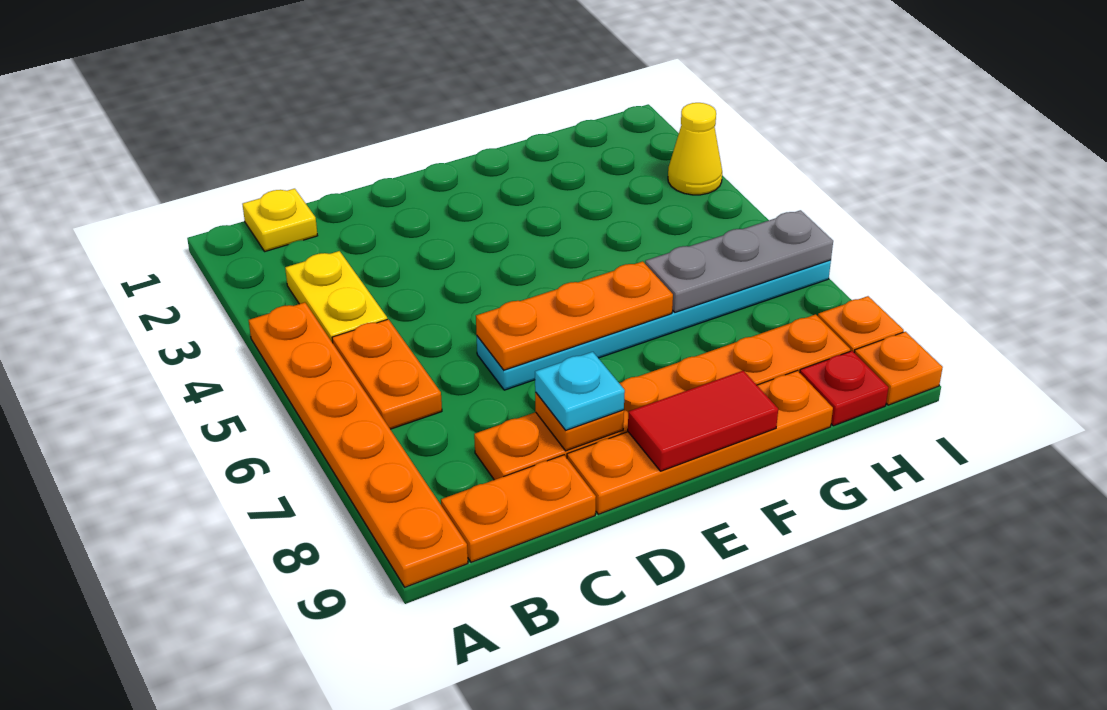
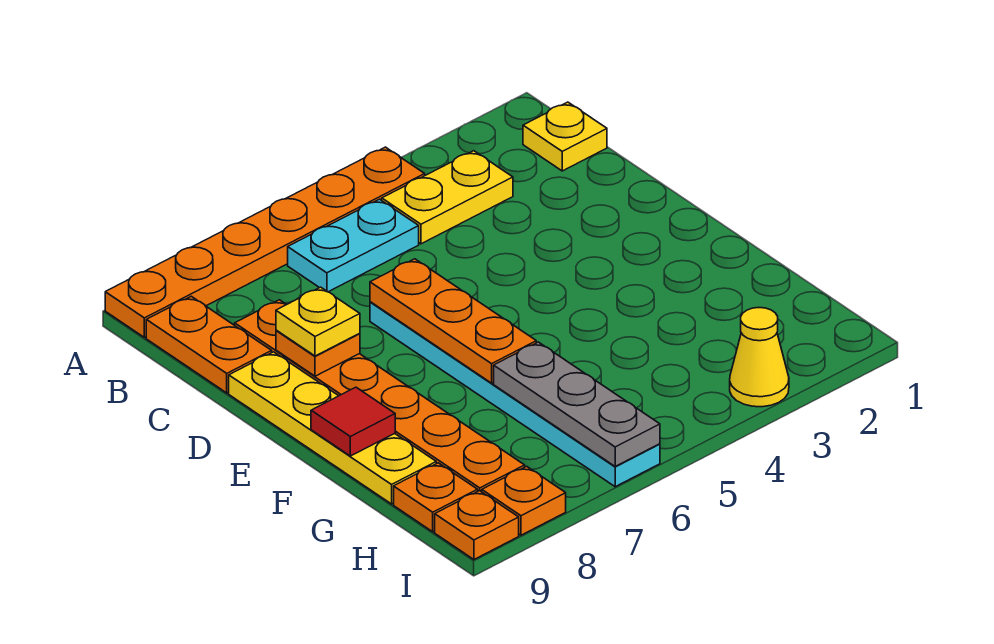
orange 1x2 plate [332,319,442,429] -> cyan 1x2 plate [288,199,419,292]
cyan 1x1 plate [535,352,625,430] -> yellow 1x1 plate [276,287,360,356]
orange 1x4 plate [567,371,833,514] -> yellow 1x4 plate [229,352,436,504]
red 1x2 tile [628,371,778,471] -> red 1x1 tile [311,387,395,456]
red 1x1 plate [800,351,889,426] -> orange 1x1 plate [394,463,478,532]

